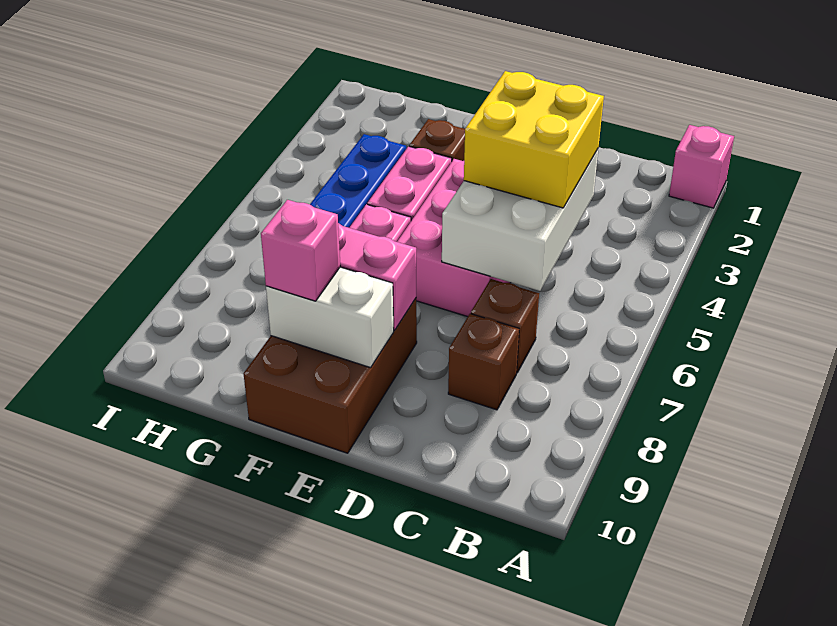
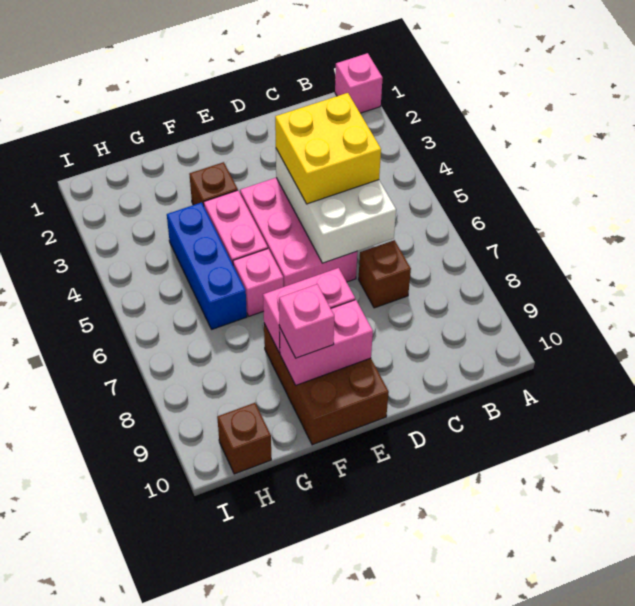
brown 1x1 brick [448,314,519,410] -> brown 1x1 brick moved to [217,403,271,474]
white 1x2 brick [266,267,394,368] -> pink 1x2 brick [280,300,373,385]

